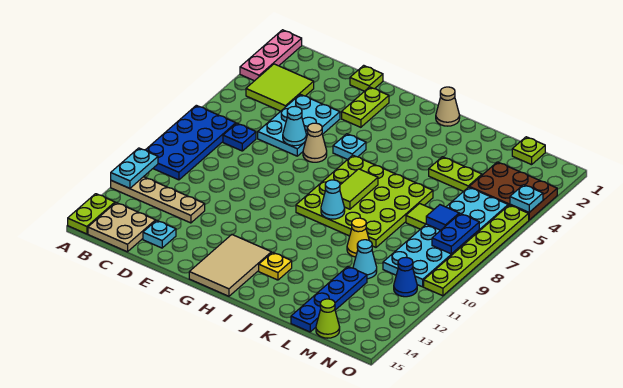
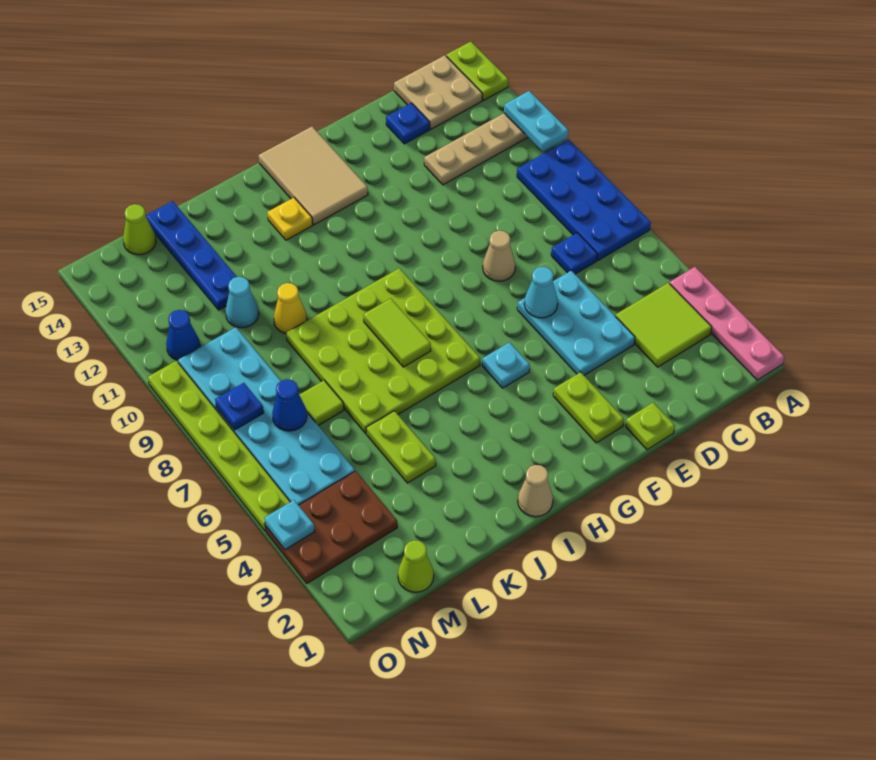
pink 1x3 plate [240,30,302,81] -> pink 1x4 plate [670,267,784,380]
cyan 1x1 plate [143,220,176,248] -> blue 1x1 plate [386,103,430,144]
tan 1x1 cone [303,123,327,162] -> tan 1x1 cone moved to [483,231,515,281]
cyan 1x1 cone [321,180,345,219] -> none
lime 1x2 plate [429,157,482,192] -> lime 1x2 plate turned to [366,411,436,483]
lime 1x1 plate [512,137,545,165] -> lime 1x1 cone [398,540,434,592]
blue 1x1 tile [426,205,459,230] -> blue 1x1 cone [272,379,307,431]
blue 1x2 plate [432,214,479,254] -> blue 1x1 plate [215,383,264,430]

